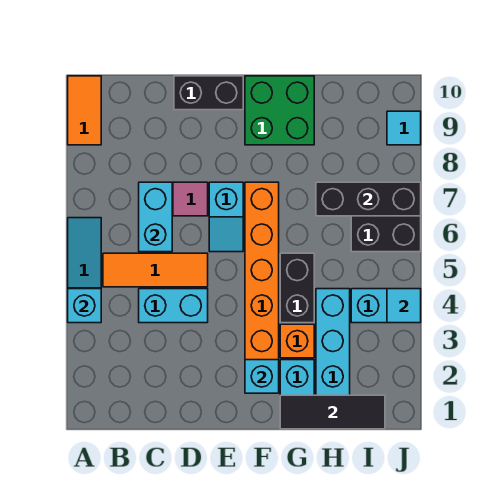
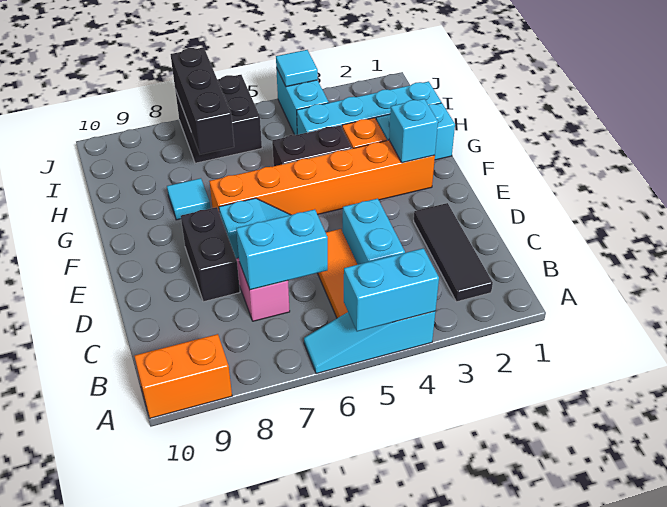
cyan 1x1 brick [68,289,101,323] -> cyan 1x2 brick [344,248,439,331]
orange 1x2 tile [68,76,101,145] -> orange 1x2 brick [135,334,232,418]
black 1x2 brick [174,76,243,110] -> black 1x2 brick moved to [181,207,240,302]
green 2x2 brick [245,76,314,145] -> none
black 1x3 tile [280,395,385,429] -> black 1x3 tile moved to [414,203,493,302]
cyan 1x1 tile [387,111,421,145] -> cyan 1x1 tile moved to [167,178,210,220]

